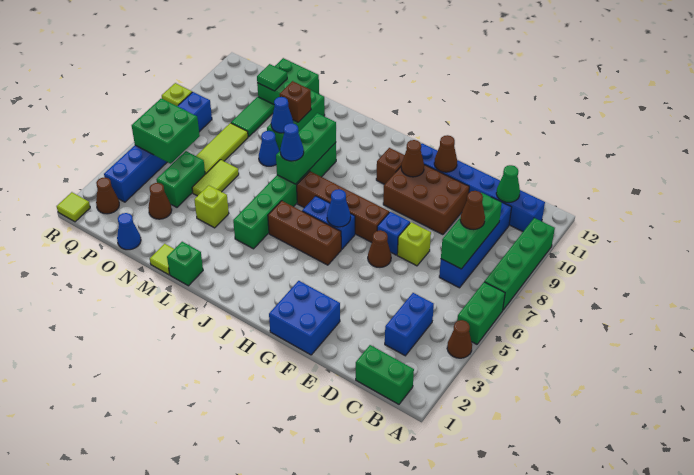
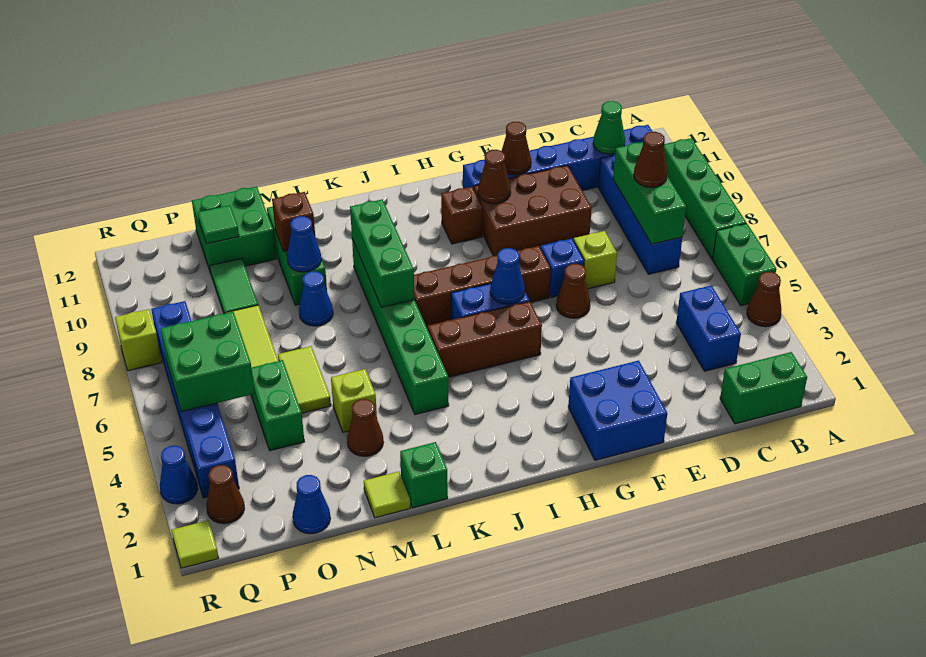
blue 1x1 cone [280,123,304,161] -> blue 1x1 cone moved to [160,446,198,504]
brown 1x1 cone [148,183,172,219] -> brown 1x1 cone moved to [347,399,384,456]

